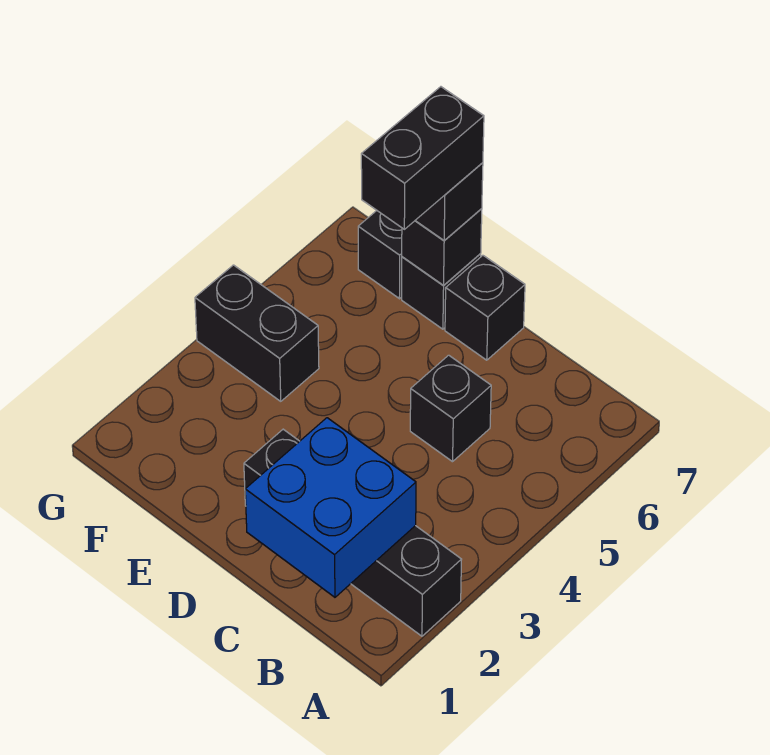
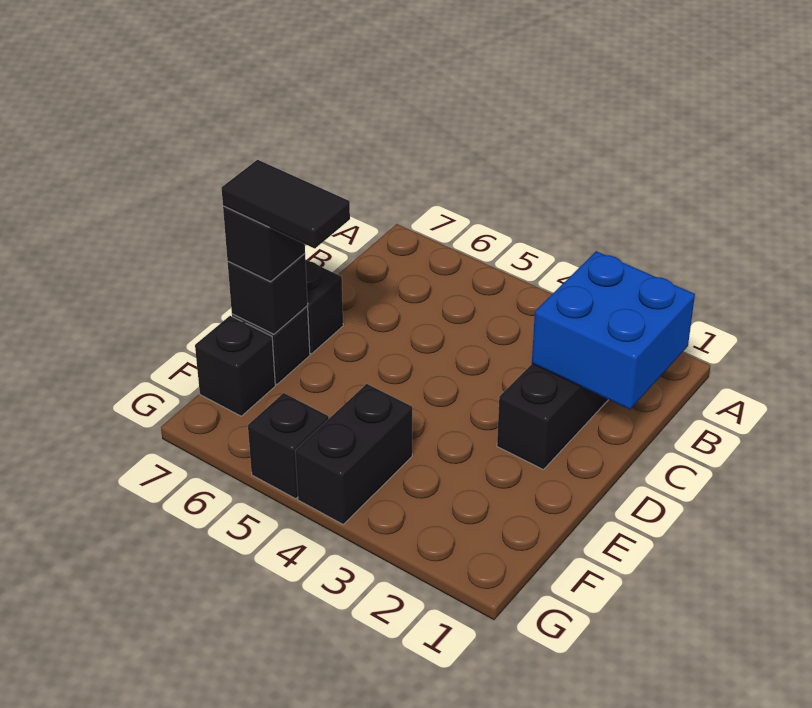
black 1x1 brick [410,355,491,462] -> black 1x1 brick moved to [248,393,329,499]
black 1x2 brick [361,87,484,229] -> black 1x2 tile [221,160,350,249]

